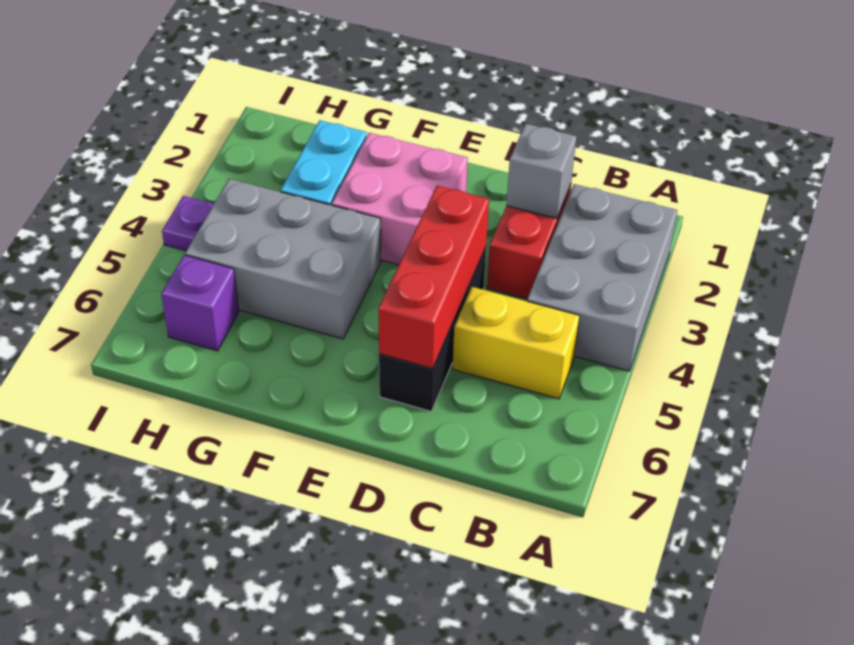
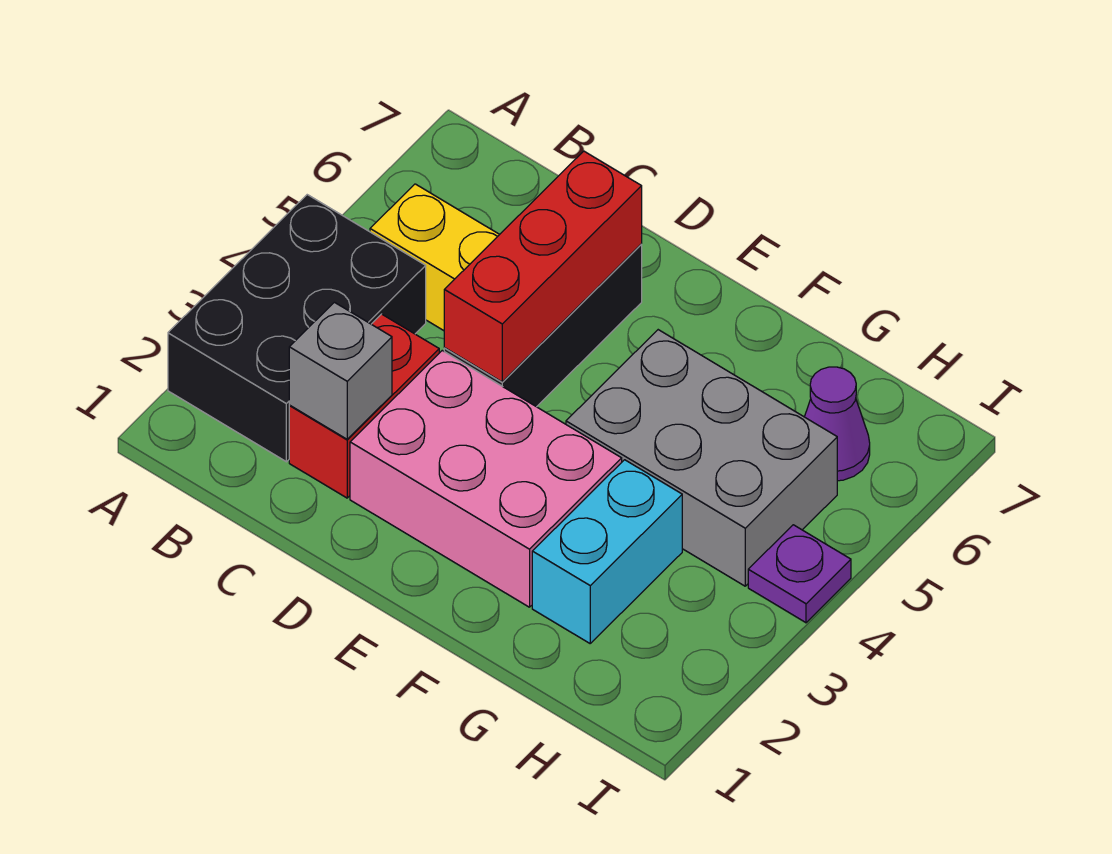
grey 2x3 brick [527,184,677,371] -> black 2x3 brick [168,195,426,462]
pink 2x2 brick [332,133,468,265] -> pink 2x3 brick [350,351,622,607]
purple 1x1 brick [161,255,239,351] -> purple 1x1 cone [805,367,870,481]

